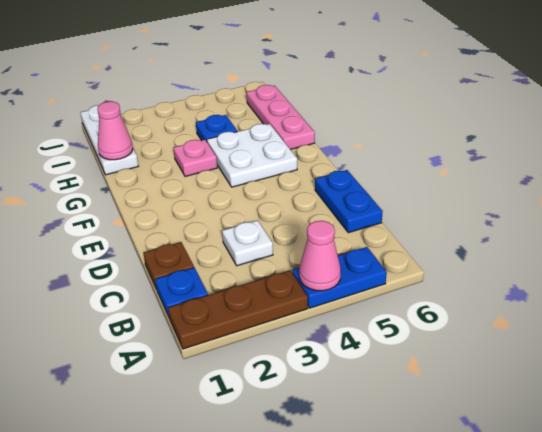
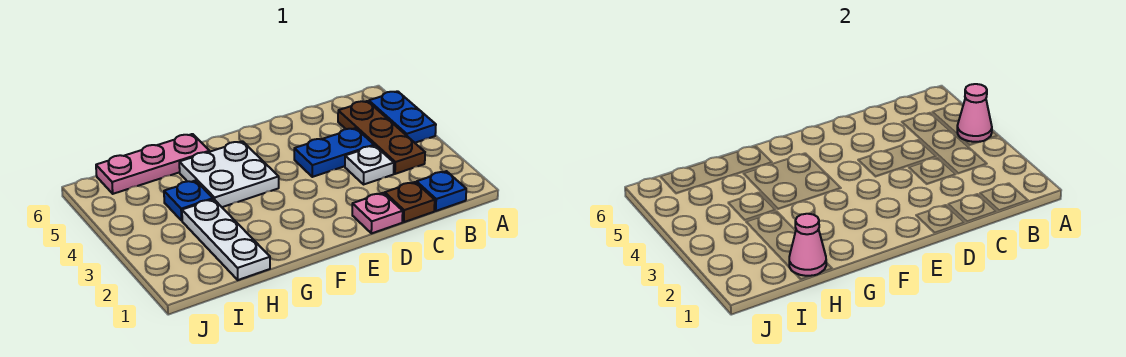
brown 1x3 plate [168,270,308,349] -> brown 1x3 plate moved to [338,101,425,174]
blue 1x2 plate [315,170,383,233] -> blue 1x2 plate moved to [294,128,374,177]
pink 1x1 plate [173,140,217,176] -> pink 1x1 plate moved to [352,193,403,233]
white 1x3 plate [80,105,138,175] -> white 1x3 plate turned to [182,199,270,280]

